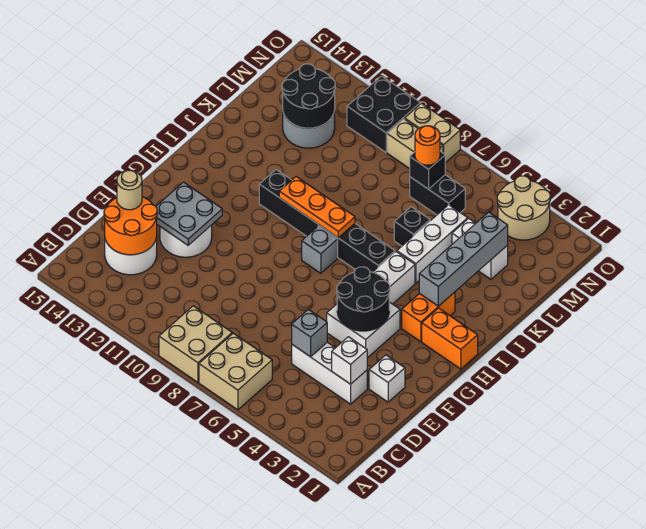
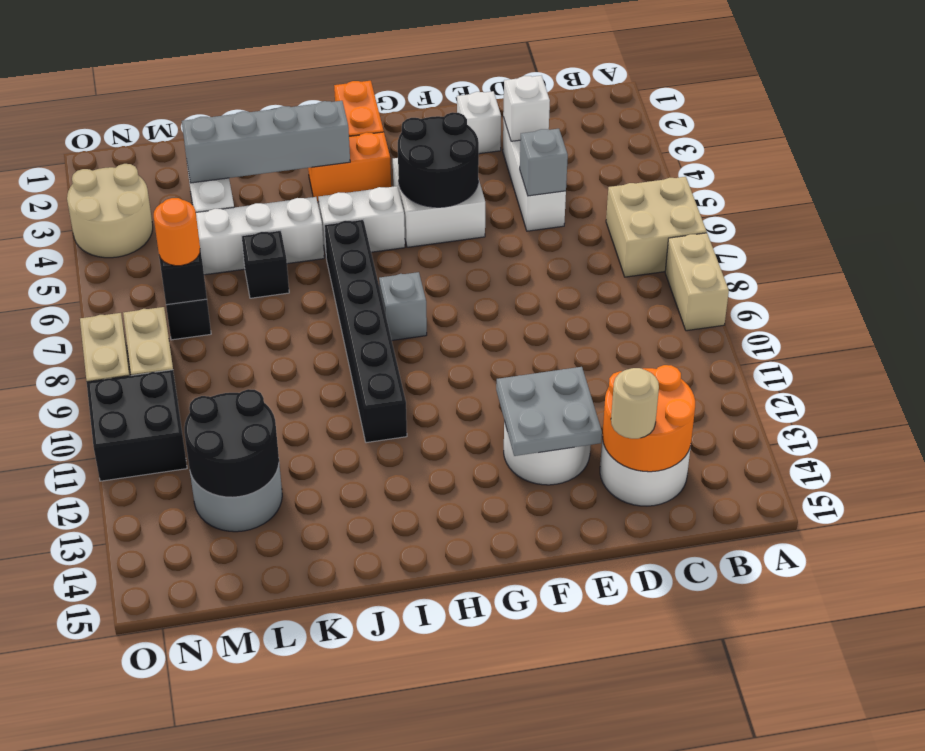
tan 2x2 brick [159,306,232,382] -> tan 1x2 brick [665,233,729,331]
orange 1x3 plate [279,177,355,238] -> none

